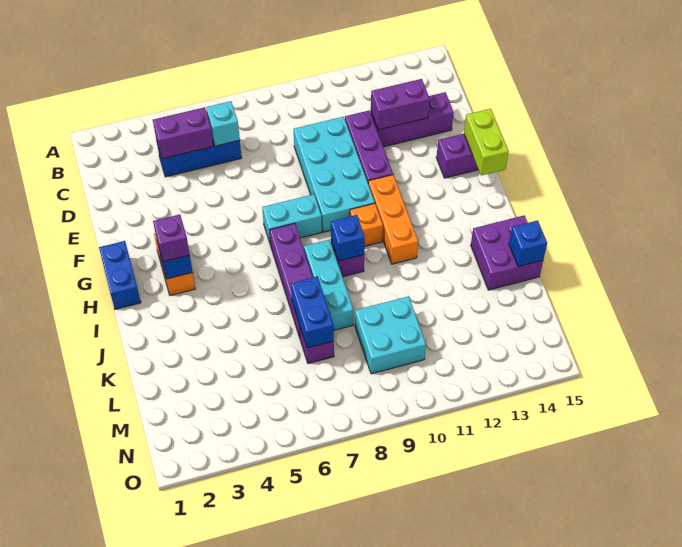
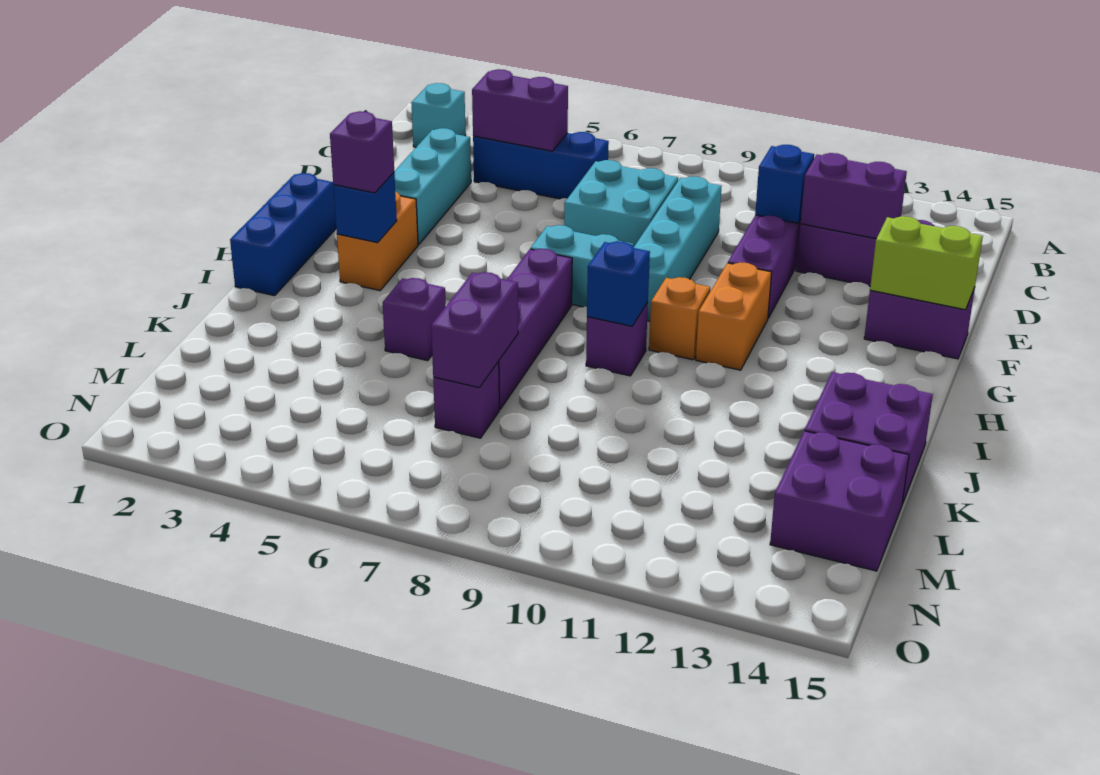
cyan 1x1 brick [206,101,240,146] -> cyan 1x1 brick moved to [411,83,466,147]
cyan 2x4 brick [294,117,375,232] -> cyan 1x4 brick [634,177,722,321]
lime 1x2 brick [464,109,509,175] -> lime 1x2 brick turned to [870,216,983,310]
blue 1x2 brick [99,241,141,309] -> blue 1x3 brick [230,173,336,296]
orange 1x3 brick [368,175,418,264] -> orange 1x2 brick [696,262,772,370]
cyan 1x3 brick [304,240,353,330] -> cyan 1x3 brick moved to [394,128,471,245]
none -> purple 1x1 brick [383,278,446,361]
blue 1x2 brick [291,276,334,348] -> purple 1x2 brick [431,272,518,388]
blue 1x1 brick [509,220,547,267] -> blue 1x1 brick moved to [755,145,814,223]
cyan 2x2 brick [355,296,426,374] -> cyan 2x2 brick moved to [564,160,678,246]
none -> purple 2x2 brick [770,431,909,571]

